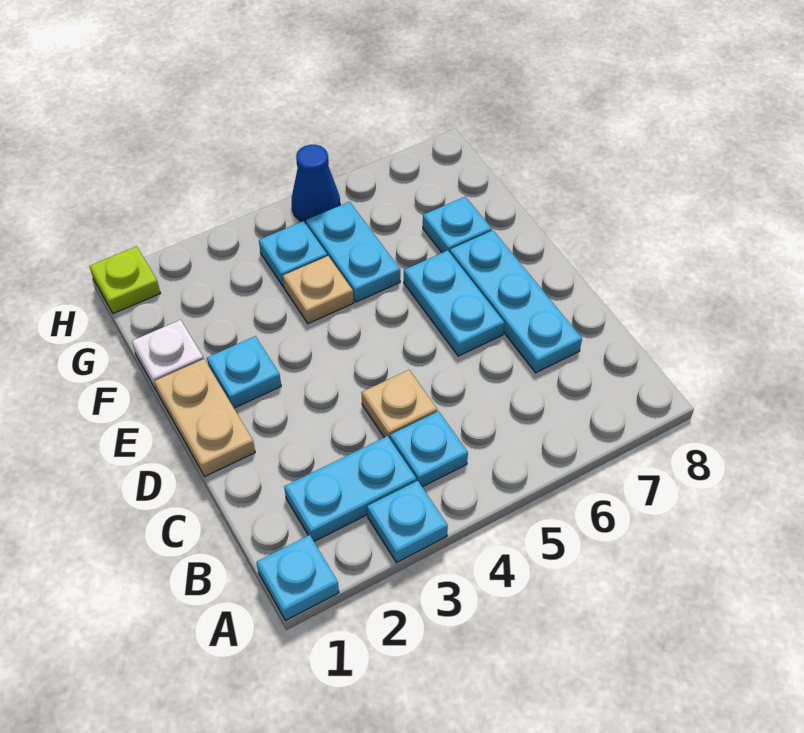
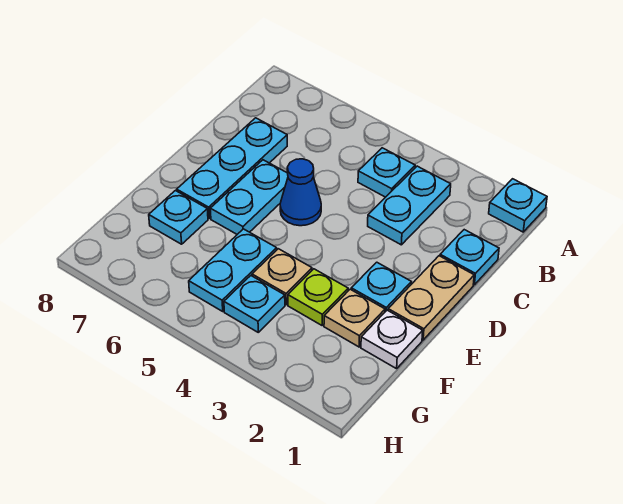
cyan 1x1 plate [367,481,448,563] -> cyan 1x1 plate moved to [440,230,499,285]
cyan 1x2 plate [284,436,416,541] -> cyan 1x2 plate turned to [368,166,451,245]
tan 1x1 plate [361,370,437,439] -> tan 1x1 plate moved to [324,289,385,347]
lime 1x1 plate [89,246,160,314] -> lime 1x1 plate moved to [288,269,348,325]
blue 1x1 cone [292,145,340,224] -> blue 1x1 cone moved to [280,159,321,226]

